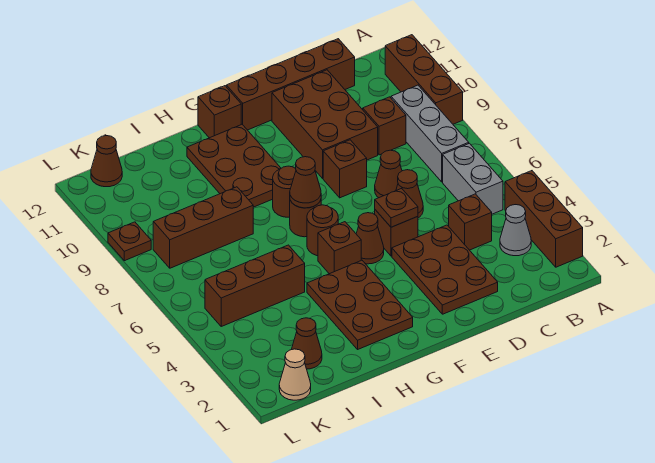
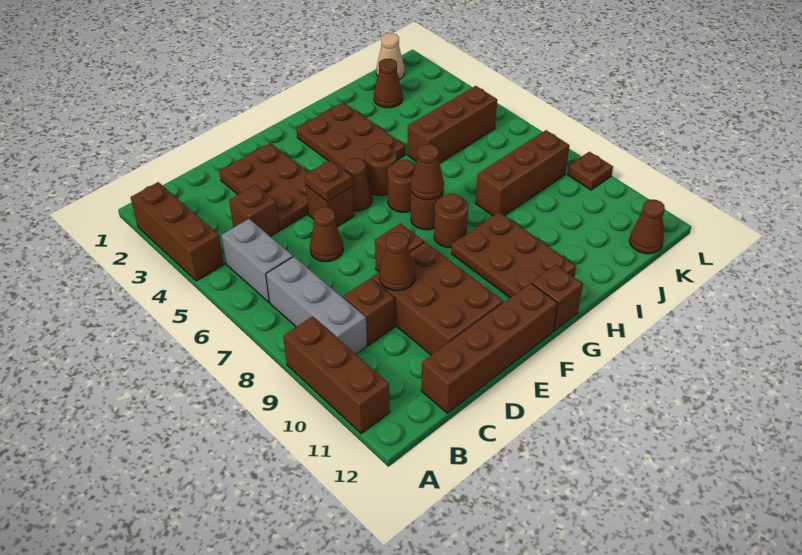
grey 1x1 cone [500,205,531,256] -> none
brown 1x1 cone [375,150,402,198] -> brown 1x1 cone moved to [379,232,415,291]
brown 1x1 brick [318,222,361,274] -> brown 1x1 round brick [365,143,397,196]

